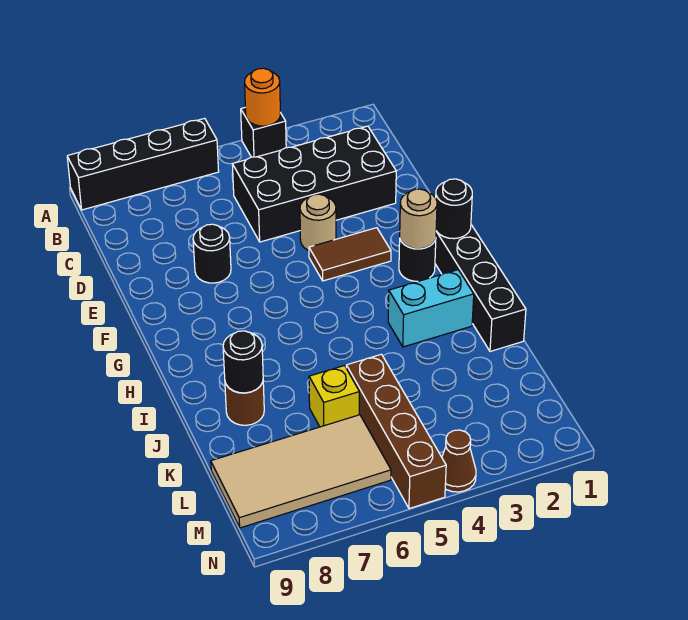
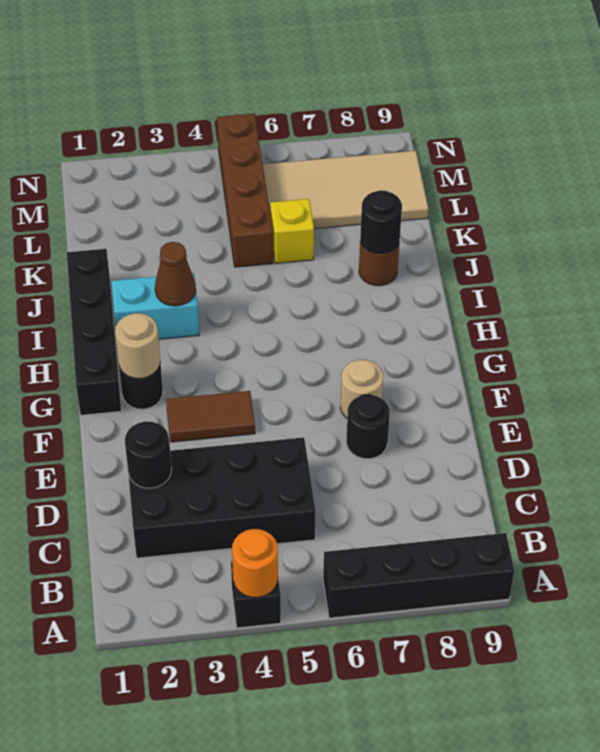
tan 1x1 round brick [300,194,336,251] -> tan 1x1 round brick moved to [340,360,383,418]
black 1x1 round brick [436,179,472,239] -> black 1x1 round brick moved to [125,421,172,488]
brown 1x1 cone [442,430,476,492] -> brown 1x1 cone moved to [155,242,196,306]

